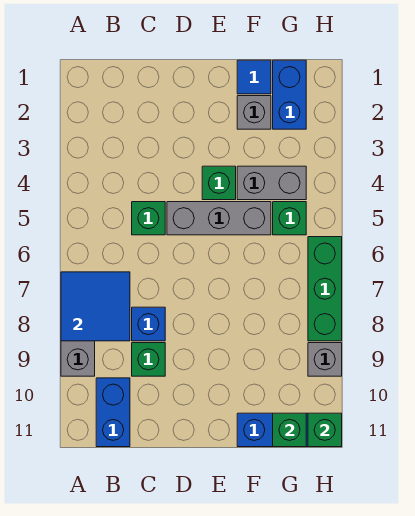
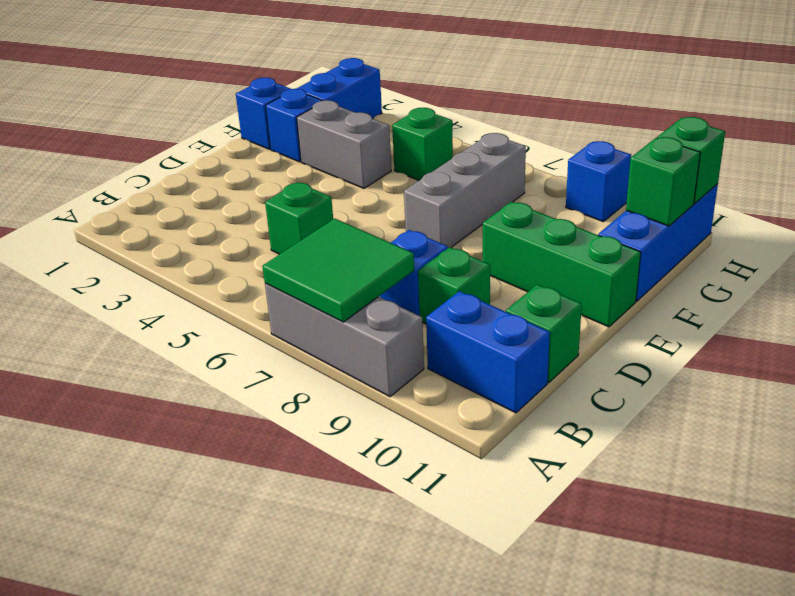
blue 2x2 tile [61,272,130,341] -> green 2x2 tile [262,219,414,322]
grey 1x3 brick [167,202,271,235] -> grey 1x3 brick moved to [404,133,526,248]
green 1x1 brick [202,166,236,200] -> green 1x1 brick moved to [506,285,582,383]
blue 1x1 tile [237,60,271,94] -> blue 1x1 brick [236,78,290,149]
grey 1x1 brick [237,96,271,129] -> blue 1x1 brick [266,89,323,162]
grey 1x2 brick [237,166,306,200] -> grey 1x2 brick turned to [297,100,391,188]
blue 1x2 brick [273,60,306,129] -> blue 1x2 brick turned to [296,58,382,119]
green 1x3 brick [308,237,342,341] -> green 1x3 brick moved to [483,202,641,327]
grey 1x1 brick [308,343,342,376] -> blue 1x1 brick [566,141,631,222]

